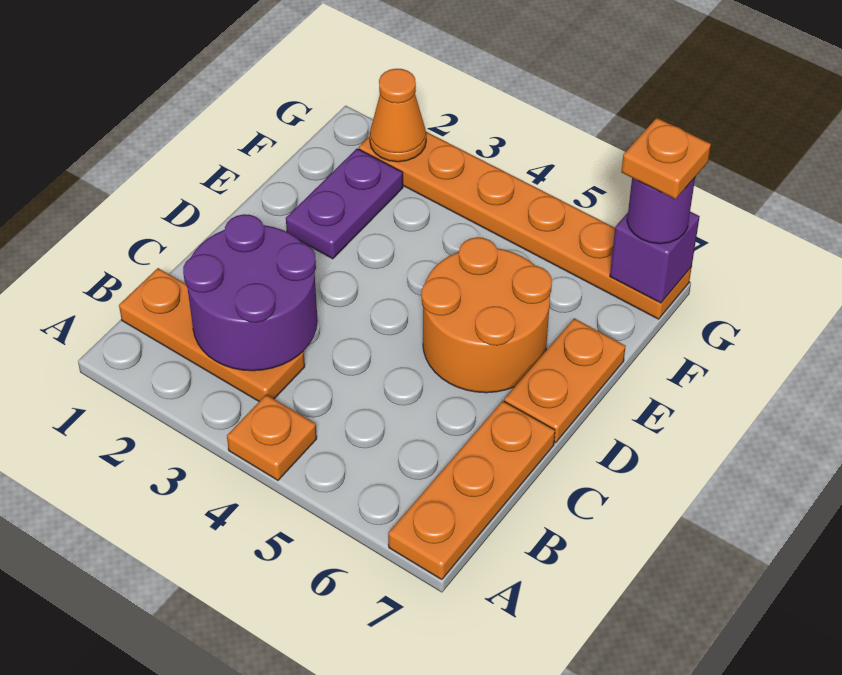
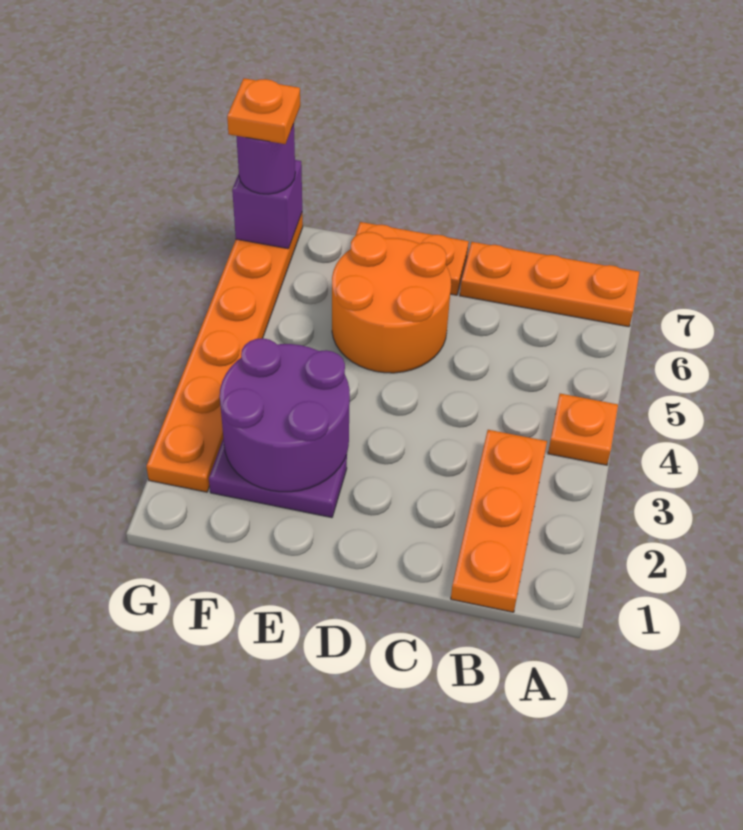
purple 2x2 round brick [183,214,318,371] -> purple 2x2 round brick moved to [220,338,350,492]
orange 1x1 cone [370,69,426,162] -> none

